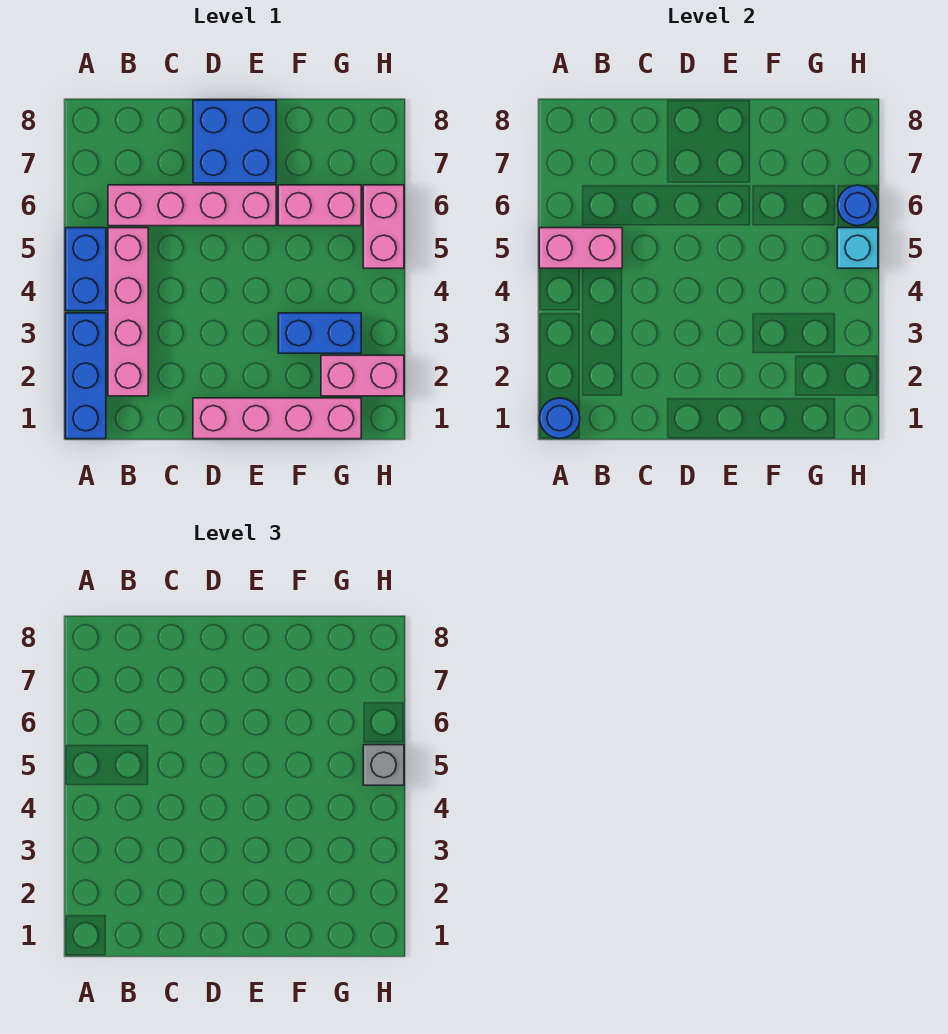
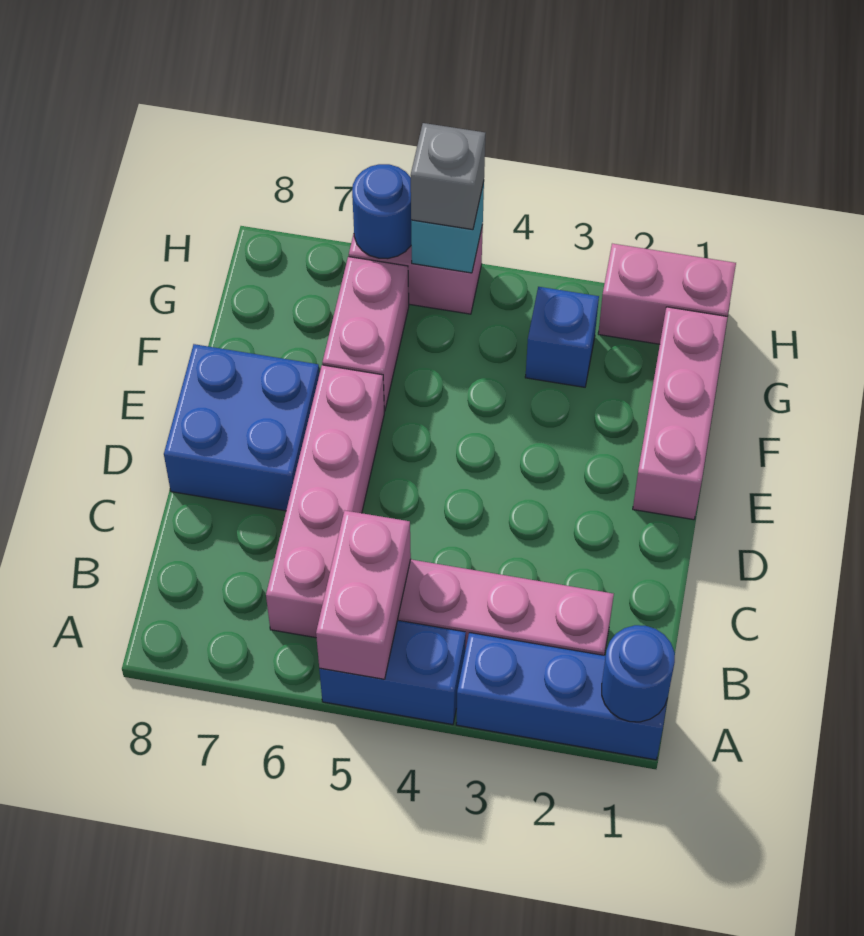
pink 1x4 brick [193,398,361,439] -> pink 1x3 brick [633,307,728,520]
blue 1x2 brick [278,313,361,353] -> blue 1x1 brick [525,287,599,387]
pink 1x2 brick [321,355,404,396] -> pink 1x2 brick turned to [598,244,736,344]

